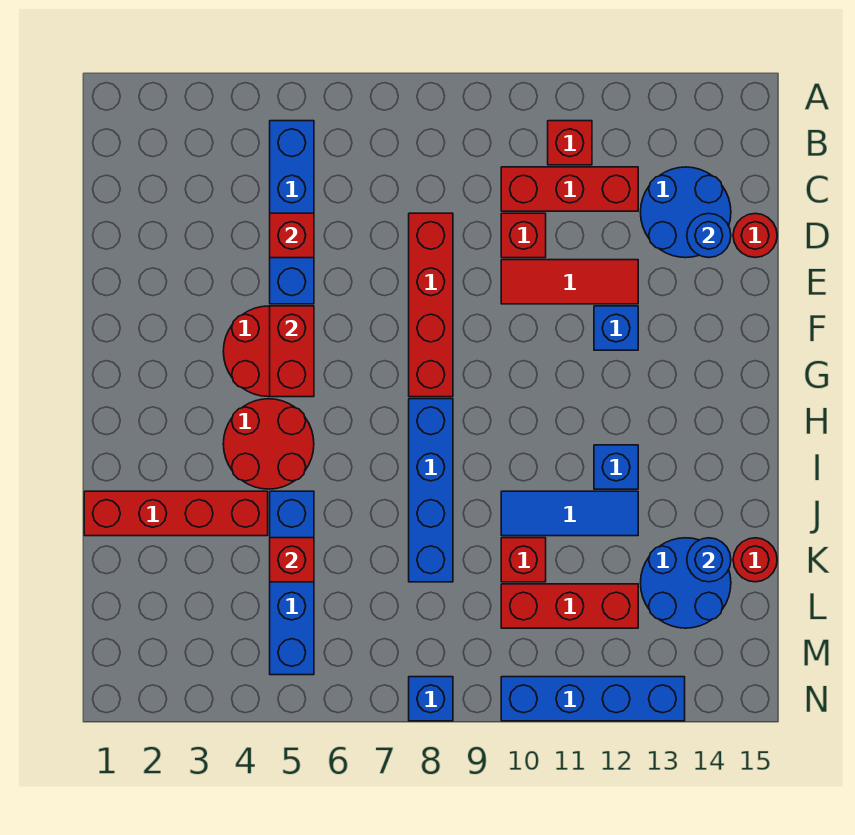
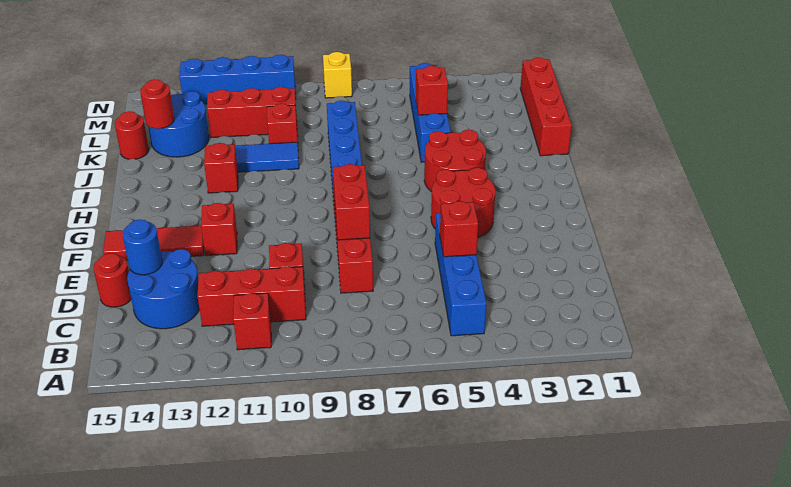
red 1x3 tile [501,260,638,304] -> red 1x3 tile moved to [103,226,204,260]
red 1x2 brick [270,306,314,397] -> red 1x2 brick moved to [333,164,370,240]
blue 1x1 brick [594,306,638,350] -> red 1x1 brick [201,203,237,256]
blue 1x1 brick [594,445,638,489] -> red 1x1 brick [204,143,238,193]
red 1x4 brick [84,491,268,536] -> red 1x4 brick turned to [520,58,572,156]
blue 1x1 round brick [687,538,731,582] -> red 1x1 round brick [140,80,174,129]
blue 1x1 brick [409,677,453,721] -> yellow 1x1 brick [323,52,352,98]

